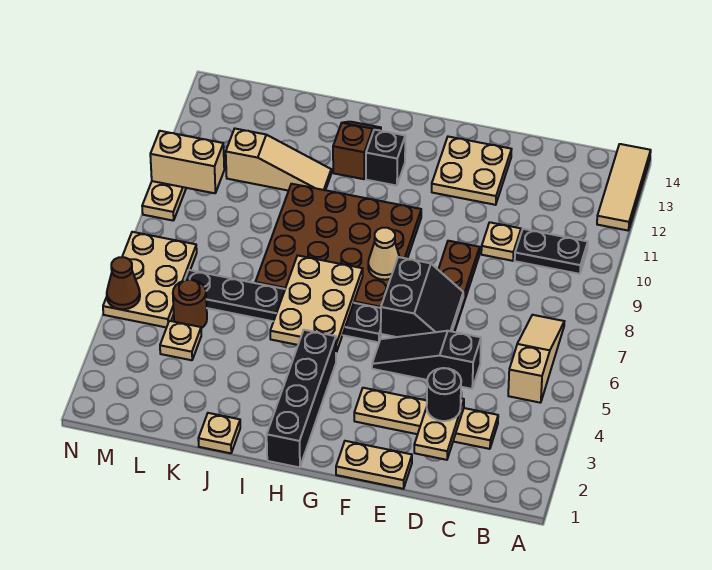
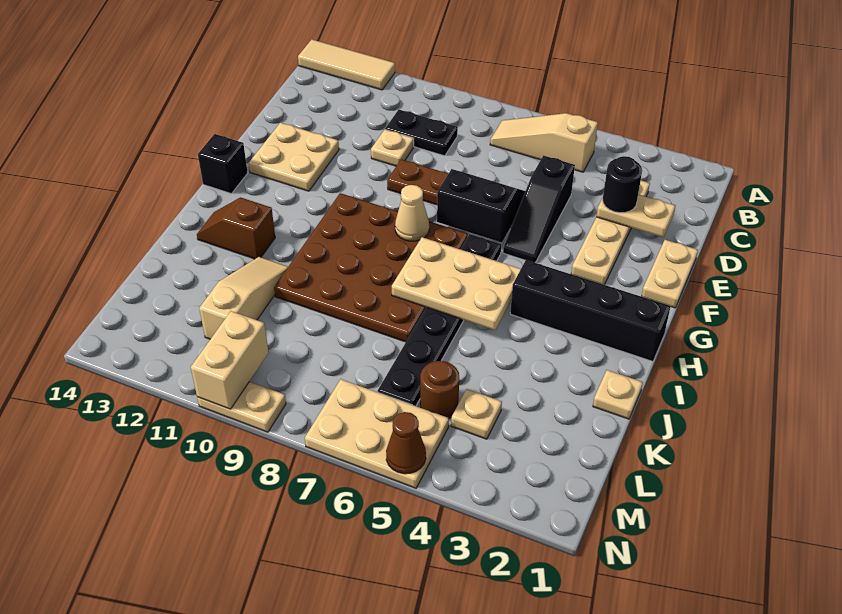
black 1x2 plate [515,229,588,274] -> black 1x2 plate turned to [385,110,458,156]
black 1x1 brick [366,130,405,186] -> black 1x1 brick moved to [198,134,248,194]

